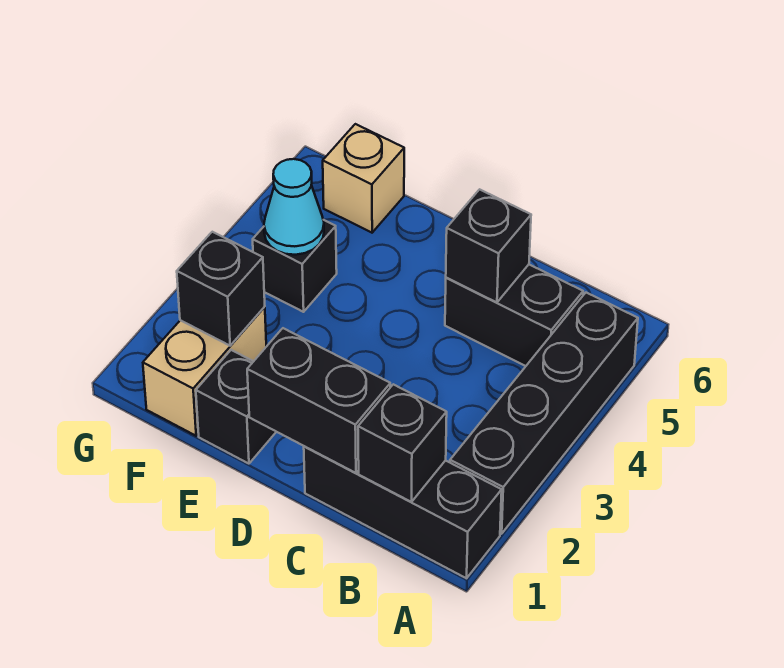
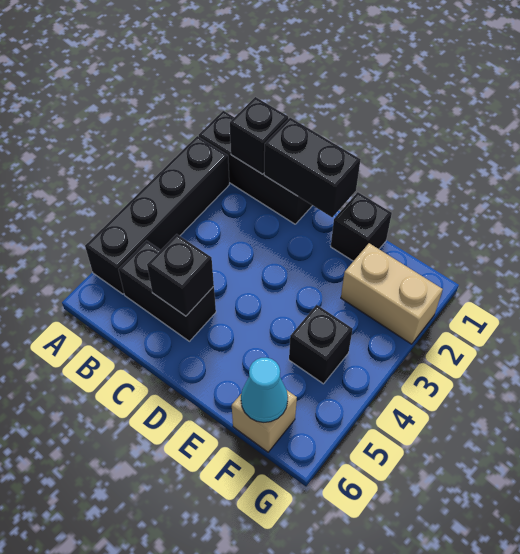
tan 1x2 brick [143,307,266,436] -> tan 1x2 brick turned to [341,243,443,344]
black 1x1 brick [177,232,265,346] -> none
cyan 1x1 cone [264,159,324,255] -> cyan 1x1 cone moved to [241,358,288,422]

